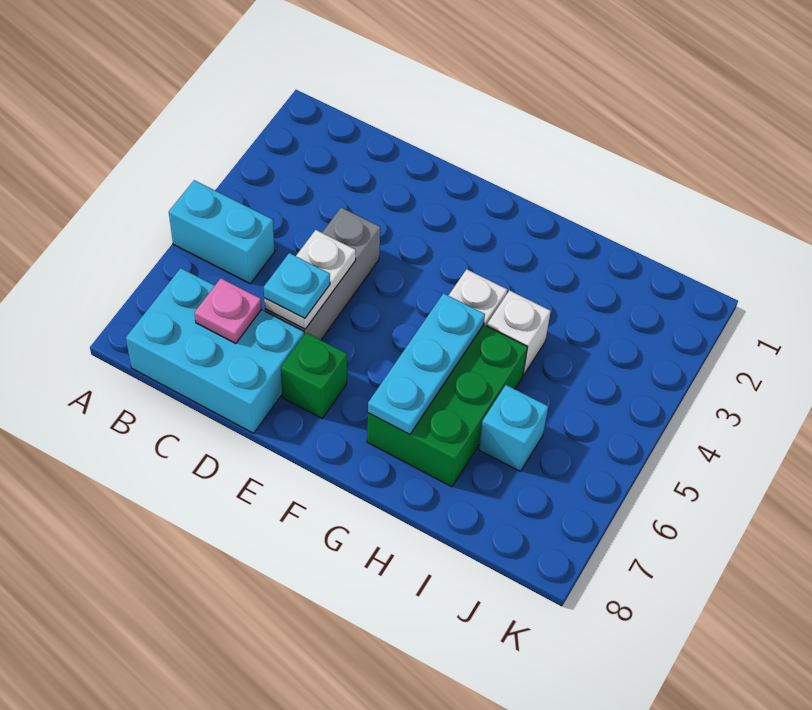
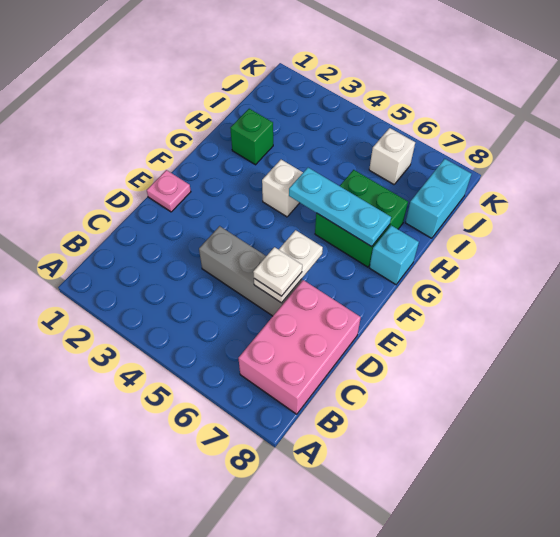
cyan 1x2 brick [169,180,275,284] -> cyan 1x2 brick moved to [405,159,471,238]
cyan 2x3 brick [126,268,304,433] -> pink 2x3 brick [238,280,361,414]
pink 1x1 plate [194,278,262,344] -> pink 1x1 plate moved to [147,170,191,212]
white 1x2 plate [264,230,356,329] -> white 1x2 plate turned to [254,230,323,303]
cyan 1x1 plate [264,253,330,318] -> white 1x1 plate [253,247,302,296]
green 1x1 brick [281,333,347,418] -> green 1x1 brick moved to [230,109,273,165]
green 2x3 brick [367,325,527,487] -> green 2x2 brick [315,170,408,267]
white 1x1 brick [487,290,551,375] -> white 1x1 brick moved to [369,128,415,184]
cyan 1x1 brick [479,385,548,471] -> cyan 1x1 brick moved to [369,225,419,284]

